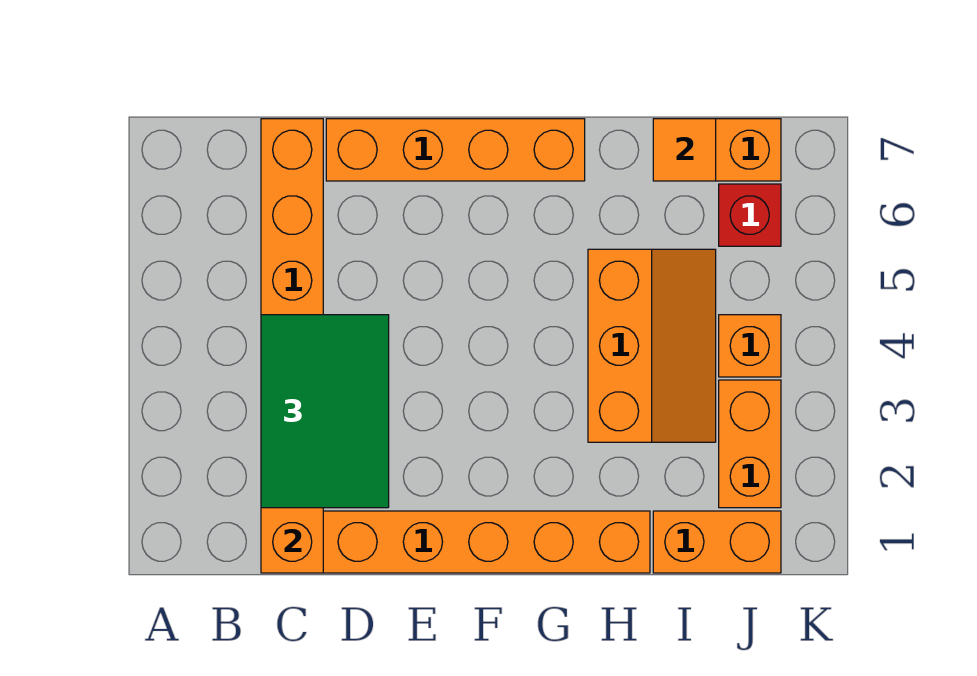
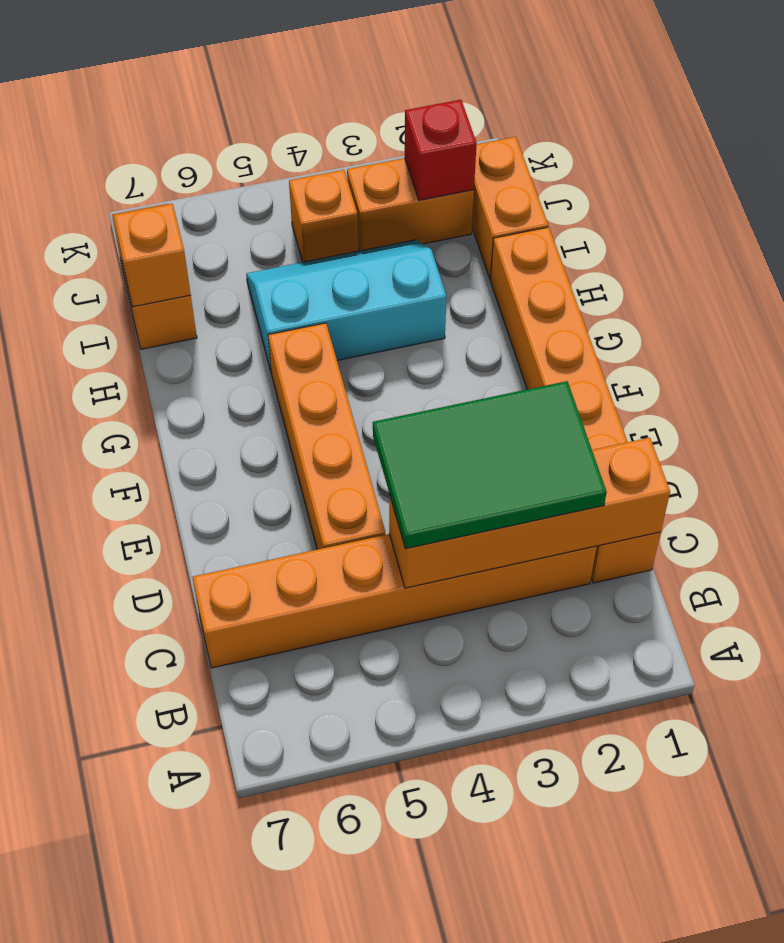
orange 1x4 brick [326,119,585,181] -> orange 1x4 brick moved to [268,323,385,550]
orange 2x3 slope [588,249,716,442] -> cyan 2x3 slope [246,240,447,374]
orange 1x1 tile [653,119,716,181] -> orange 1x1 brick [114,204,191,307]
red 1x1 brick [719,184,781,246] -> red 1x1 brick moved to [405,100,477,200]

